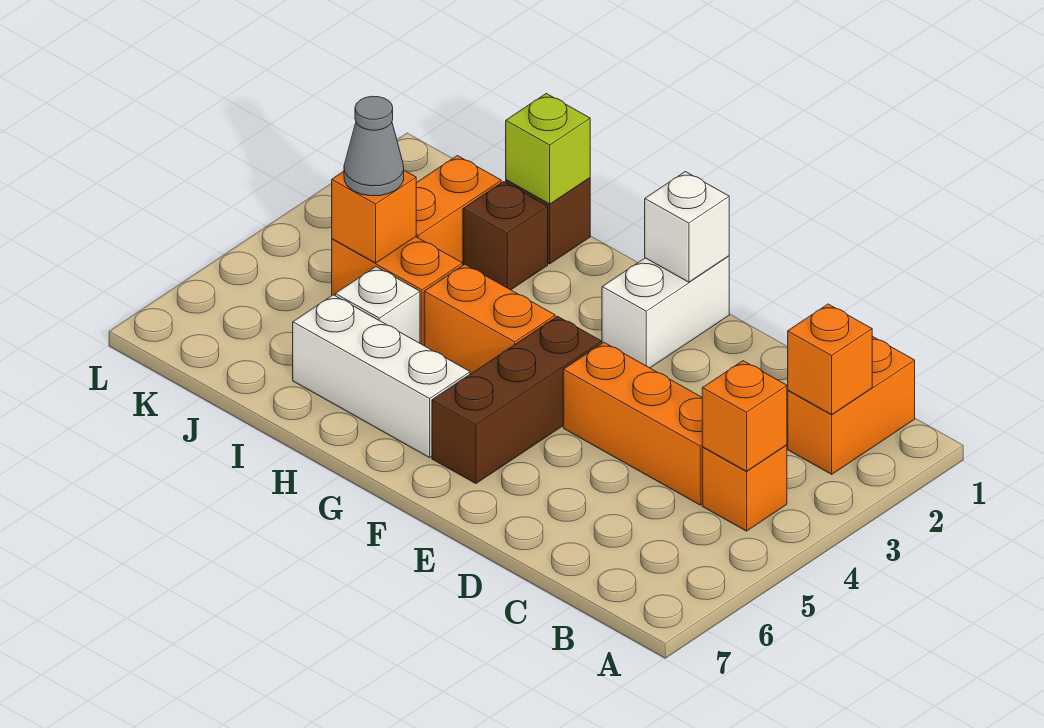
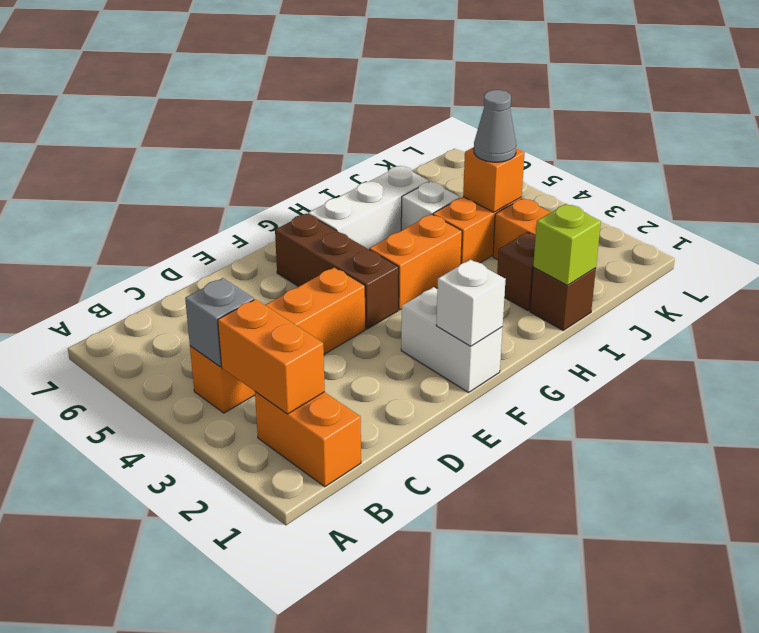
orange 1x1 brick [788,304,872,415] -> orange 1x2 brick [218,299,325,414]
orange 1x1 brick [702,361,787,471] -> grey 1x1 brick [185,278,254,367]

